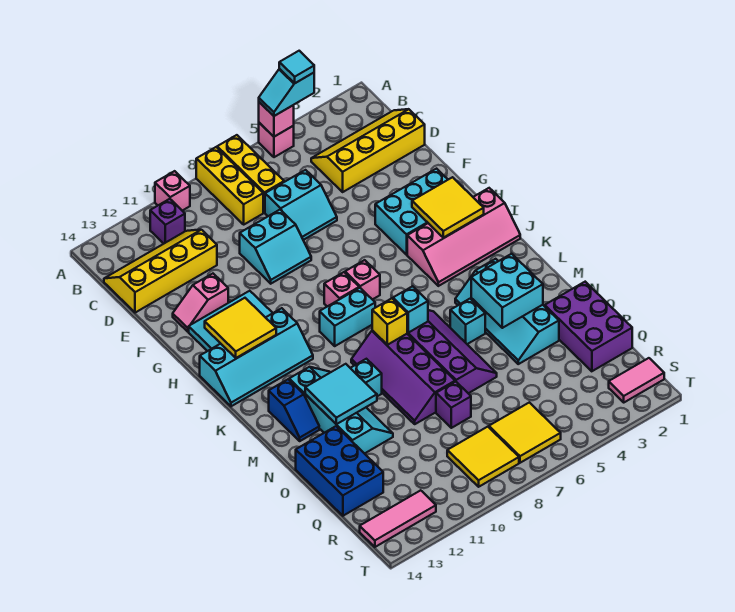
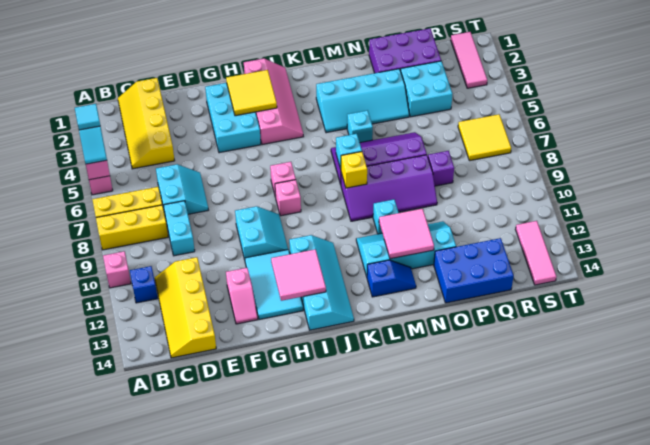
purple 1x1 brick [150,199,185,244] -> blue 1x1 brick [130,266,158,303]
cyan 2x2 slope [240,210,311,284] -> cyan 2x2 slope moved to [235,206,288,259]
yellow 2x2 tile [205,298,276,358] -> pink 2x2 tile [271,249,326,301]
cyan 1x2 brick [320,288,375,346] -> cyan 1x2 brick moved to [164,201,195,256]
cyan 2x2 brick [471,254,543,328] -> cyan 2x2 brick moved to [401,61,452,117]
cyan 2x2 tile [305,364,377,424] -> pink 2x2 tile [379,209,434,259]
yellow 2x2 tile [447,427,519,487] -> none
pink 1x2 tile [609,358,664,402] -> pink 1x3 tile [451,32,487,88]

